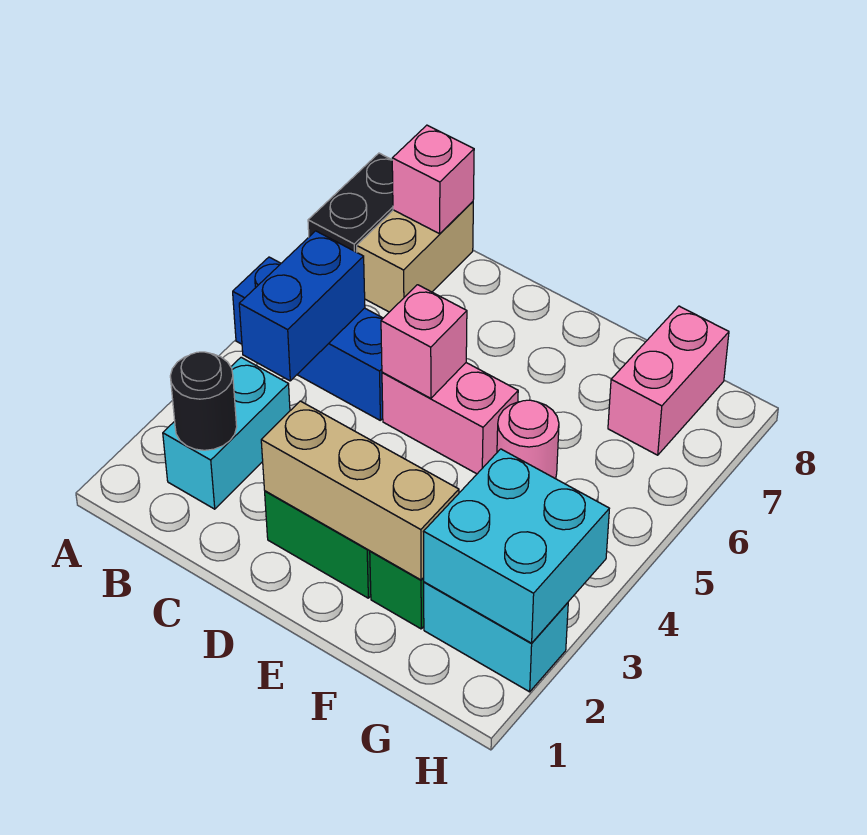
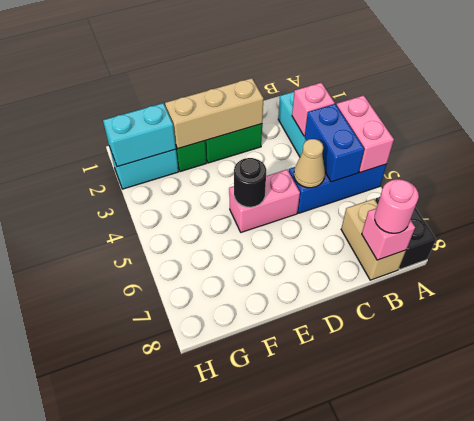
black 1x1 round brick [170,352,237,450] -> black 1x1 round brick moved to [234,158,266,207]
none -> tan 1x1 cone [294,139,325,188]
pink 1x1 brick [381,285,467,398] -> pink 1x1 brick moved to [292,83,335,136]
pink 1x1 round brick [497,400,559,479] -> pink 1x1 round brick moved to [375,179,419,233]
cyan 2x2 brick [423,449,609,643] -> cyan 1x2 brick [103,103,176,167]
pink 1x2 brick [608,306,729,455] -> pink 1x2 brick moved to [336,95,394,173]

